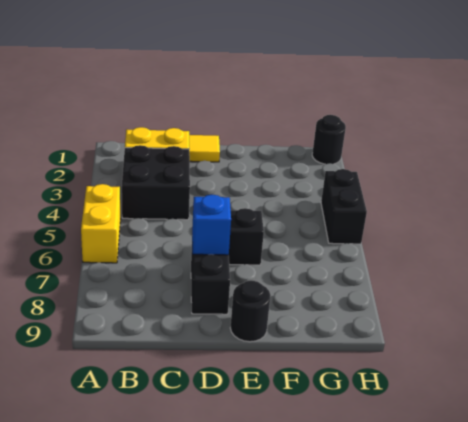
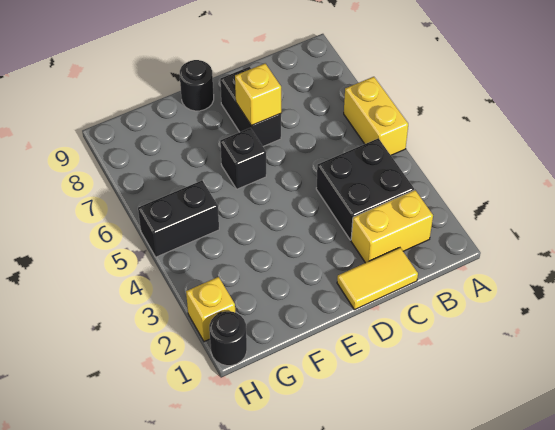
blue 1x1 brick [192,195,231,255] -> yellow 1x1 brick [235,64,281,126]
none -> yellow 1x1 brick [186,277,235,342]
black 1x2 brick [321,169,367,244] -> black 1x2 brick turned to [138,181,219,257]

